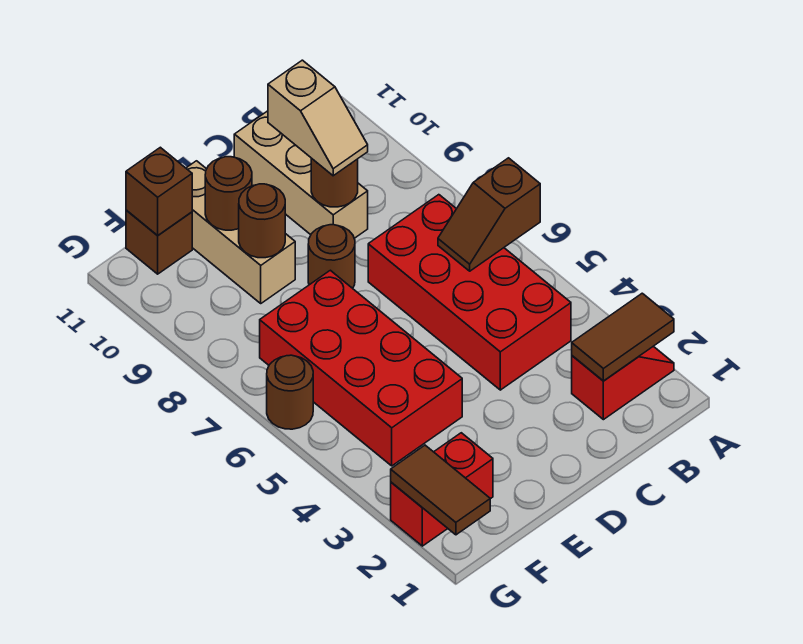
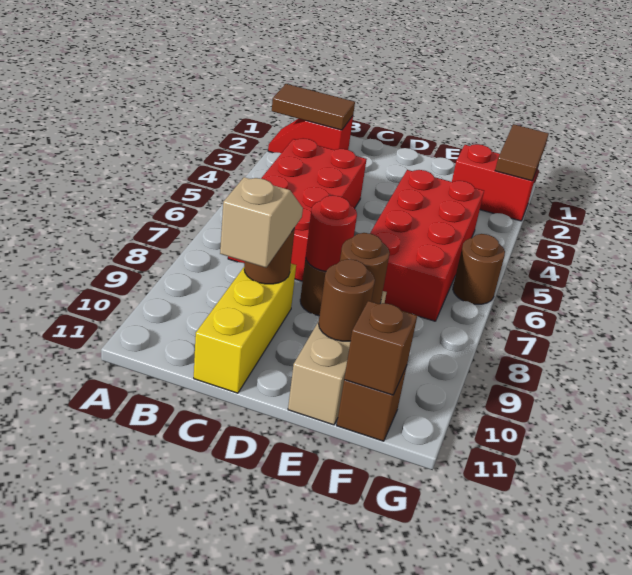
brown 1x2 slope [438,158,540,271] -> none
tan 1x3 brick [234,111,368,238] -> yellow 1x3 brick [194,264,296,393]
none -> red 1x1 round brick [306,195,357,271]

